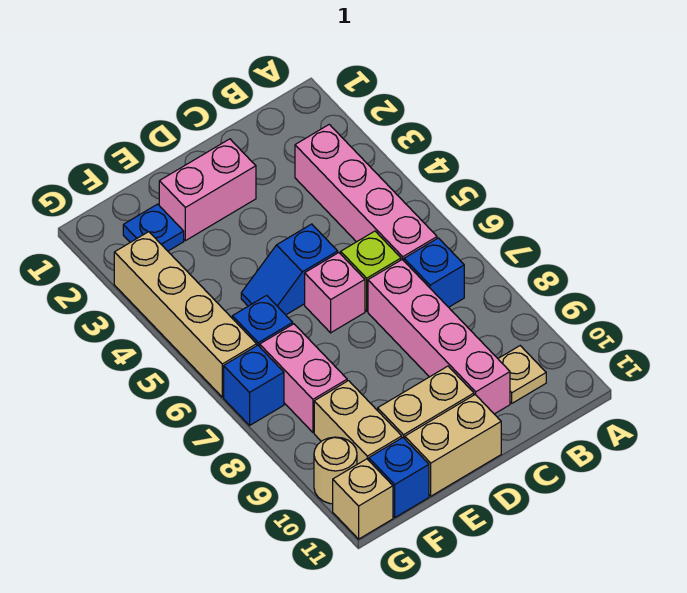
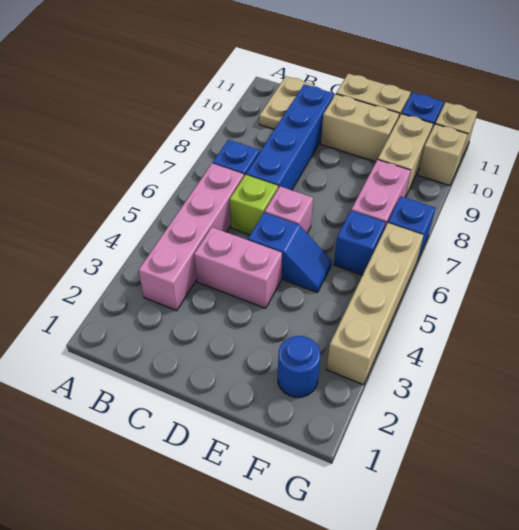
tan 1x1 plate [498,346,546,403] -> tan 1x2 plate [259,76,314,130]
pink 1x4 brick [368,260,510,414] -> blue 1x4 brick [246,84,334,190]
pink 1x2 brick [159,139,256,241] -> pink 1x2 brick moved to [194,227,282,308]
blue 1x1 plate [123,204,184,251] -> blue 1x1 round brick [278,336,321,397]
tan 1x1 round brick [314,437,357,504] -> tan 1x1 brick [418,124,468,186]

